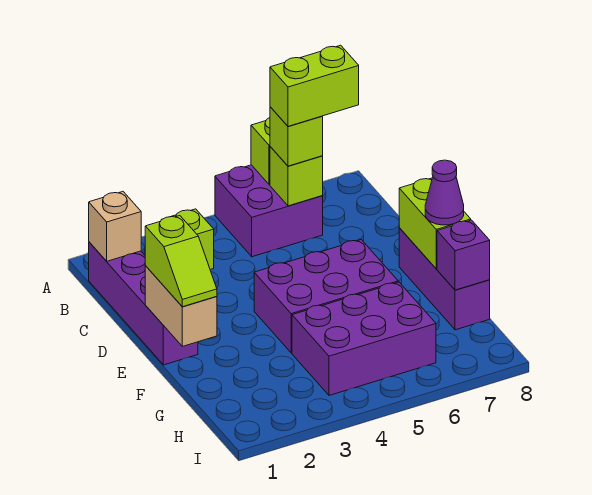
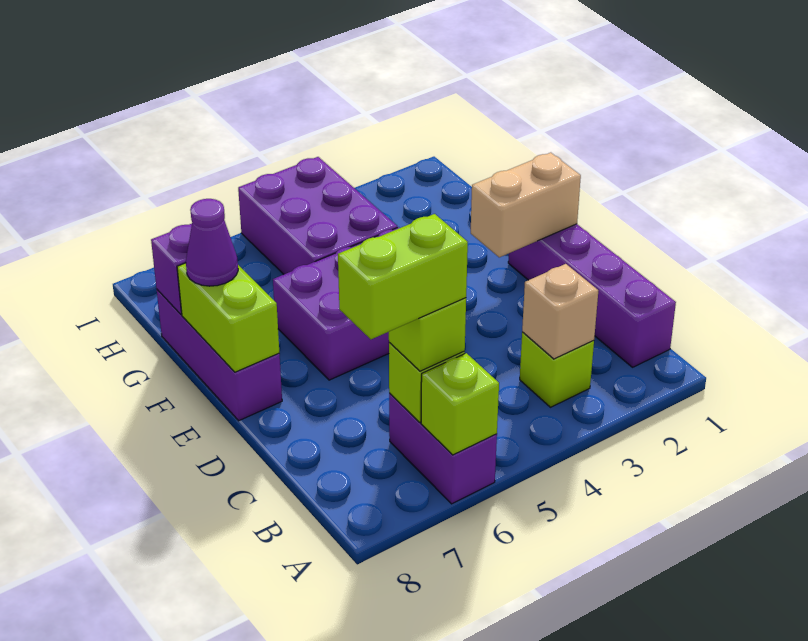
purple 2x2 brick [215,165,323,257] -> purple 1x2 brick [389,393,497,504]
tan 1x1 brick [89,192,141,261] -> tan 1x1 brick moved to [522,264,598,359]
tan 1x2 brick [145,266,217,346] -> tan 1x2 brick turned to [471,153,581,257]
lime 1x2 slope [145,216,217,307] -> none
purple 2x3 brick [292,282,436,395] -> purple 2x3 brick turned to [238,157,397,274]

